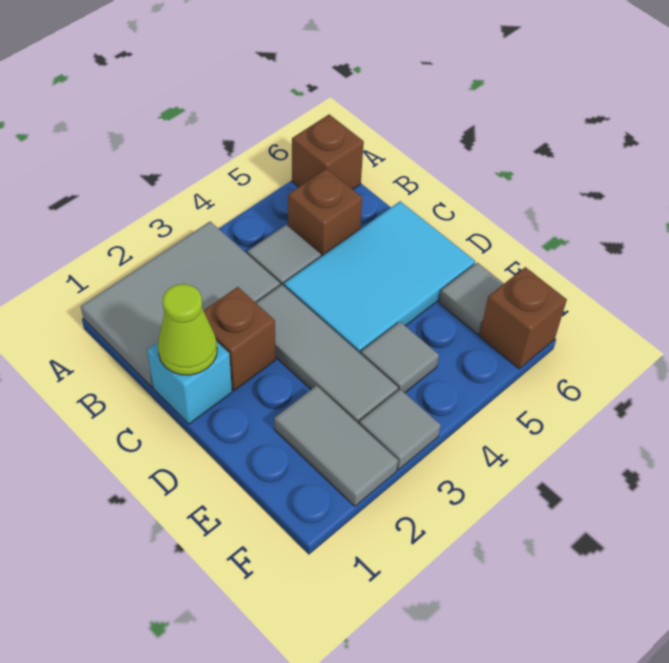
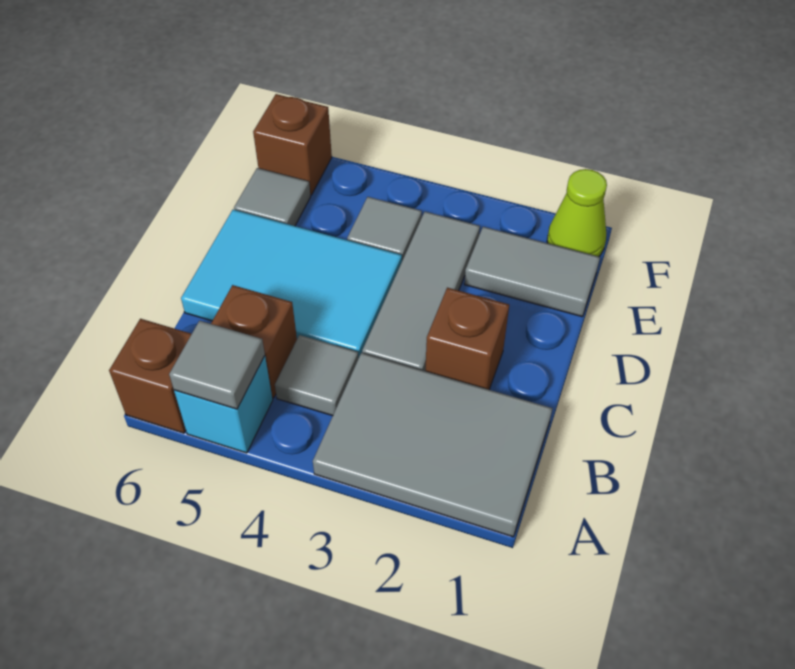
cyan 1x1 brick [147,342,232,424] -> cyan 1x1 brick moved to [174,356,273,453]
lime 1x1 cone [158,284,217,375] -> lime 1x1 cone moved to [547,169,607,257]
grey 1x2 tile [274,386,398,506] -> grey 1x2 tile turned to [464,227,600,317]
grey 1x1 tile [359,389,441,470] -> grey 1x1 tile moved to [169,321,265,409]

